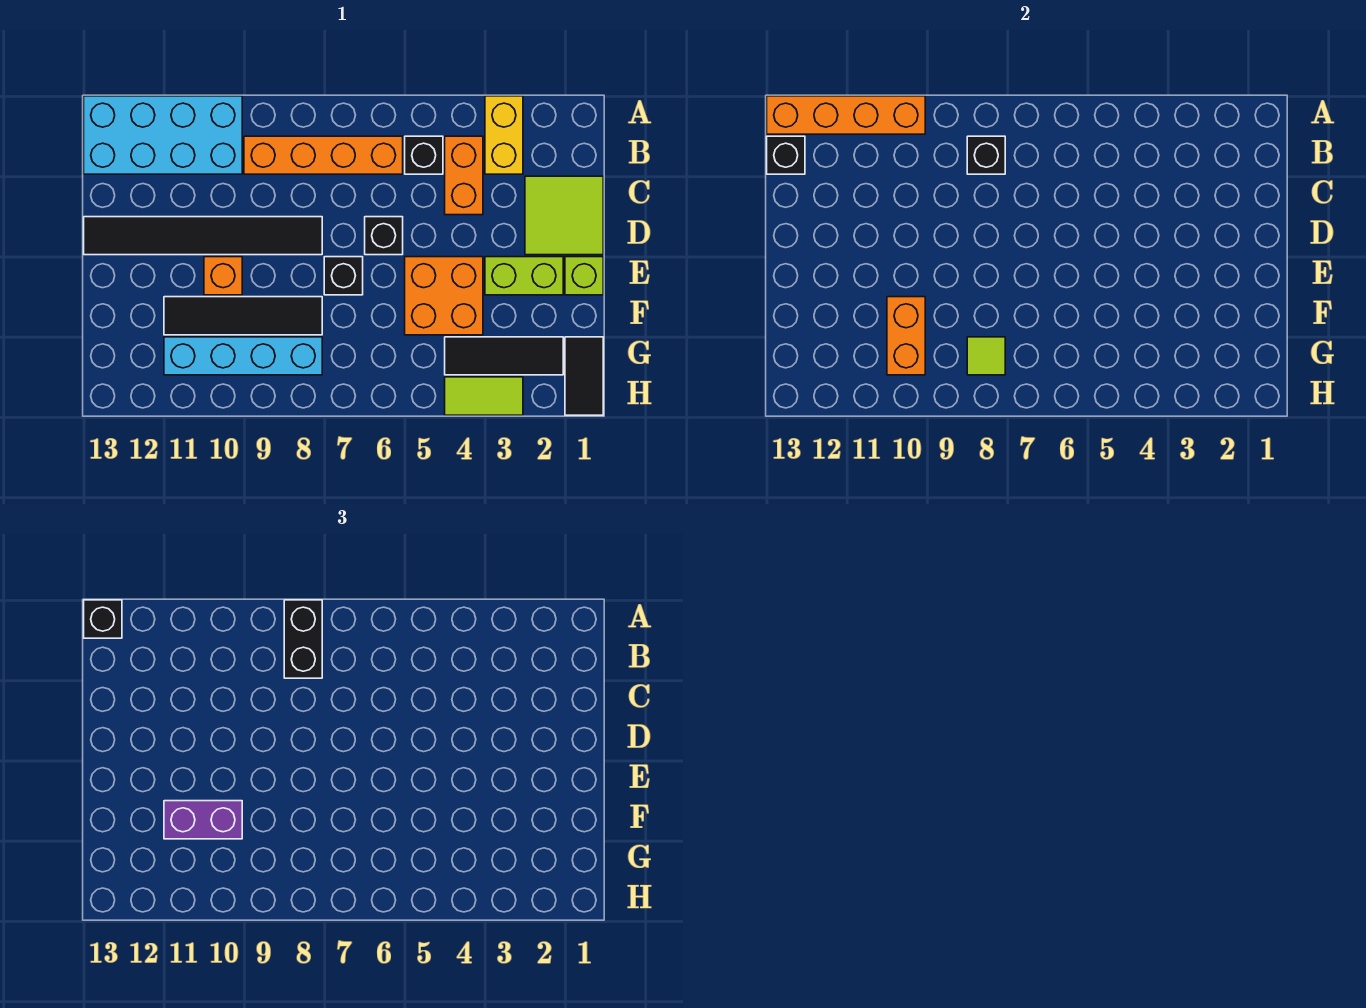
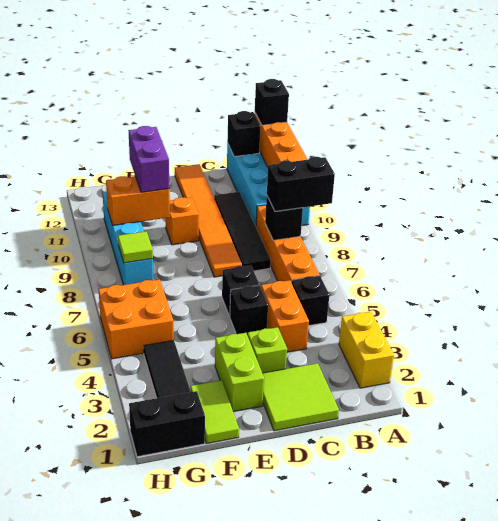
yellow 1x2 brick [485,96,523,174] -> yellow 1x2 brick turned to [339,312,394,388]
orange 1x2 brick [445,136,483,215] -> orange 1x2 brick turned to [261,280,309,352]
black 1x6 tile [84,217,322,255] -> orange 1x6 tile [175,164,242,277]
lime 1x1 brick [565,257,603,295] -> lime 1x1 brick moved to [248,327,287,373]
orange 2x2 brick [405,257,483,335] -> orange 2x2 brick moved to [99,279,174,359]
black 1x1 brick [324,257,363,295] -> black 1x1 brick moved to [230,285,268,336]
black 1x4 tile [164,297,322,335] -> black 1x4 tile moved to [214,192,271,271]
black 1x2 tile [565,337,603,415] -> black 1x2 brick [129,391,205,457]
lime 1x2 tile [445,377,523,415] -> lime 1x2 tile moved to [191,380,239,443]

